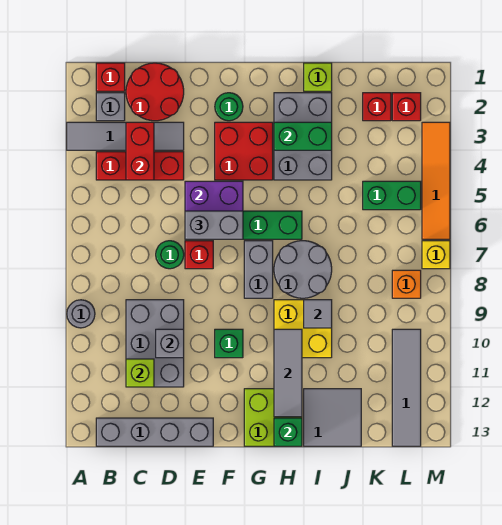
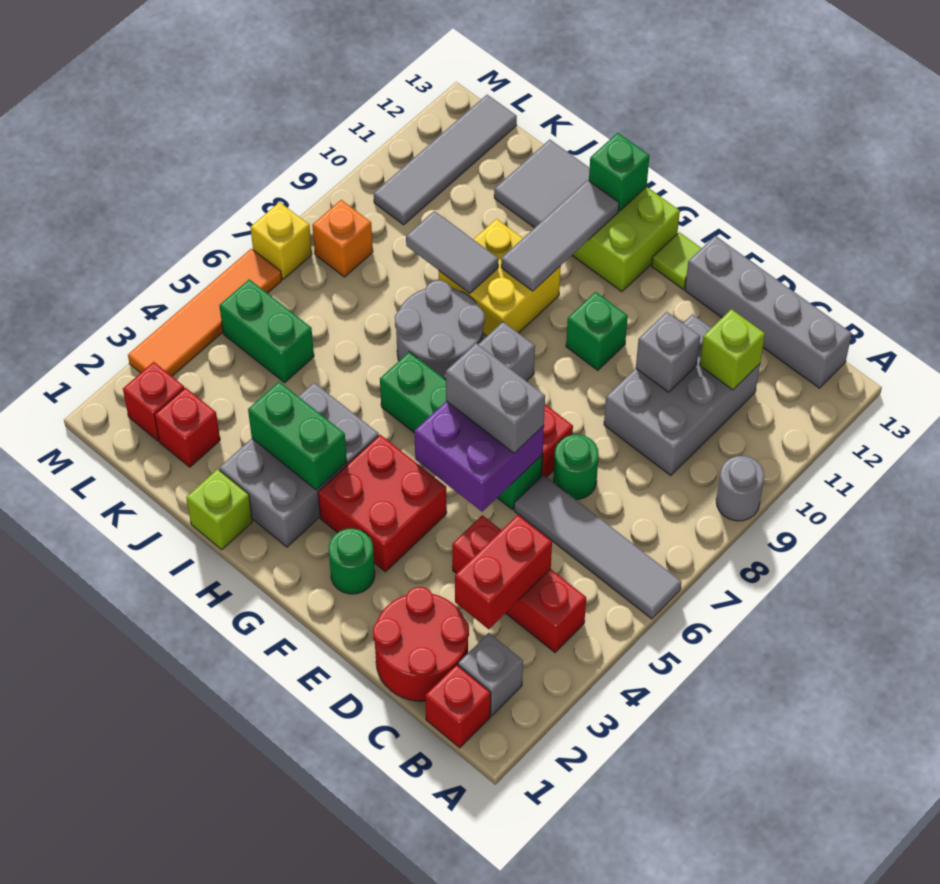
grey 1x4 tile [67,122,184,150] -> grey 1x4 tile moved to [514,475,681,619]
none -> lime 1x1 tile [652,232,702,289]
grey 1x1 tile [304,300,332,328] -> grey 1x2 tile [406,211,498,294]

